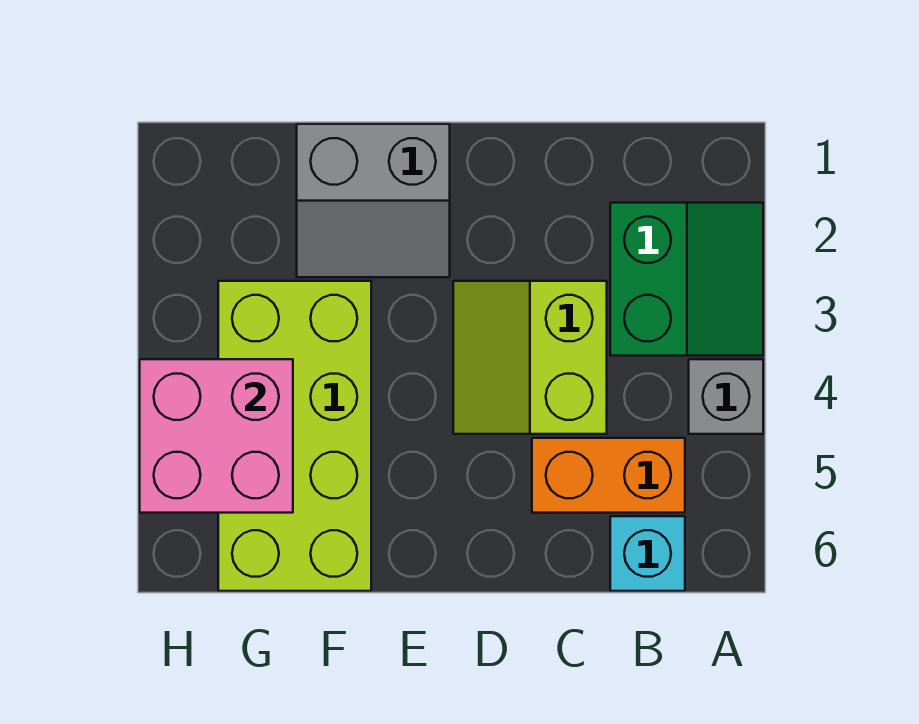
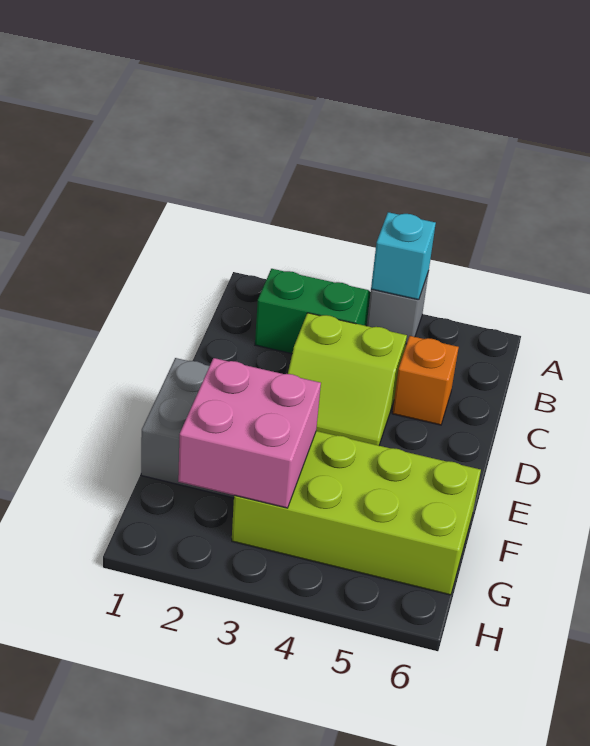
orange 1x2 brick [532,438,685,513] -> orange 1x1 brick [392,336,459,425]
cyan 1x1 brick [610,516,685,591] -> cyan 1x1 brick moved to [371,212,436,300]
pink 2x2 brick [140,359,293,513] -> pink 2x2 brick moved to [178,358,321,508]

